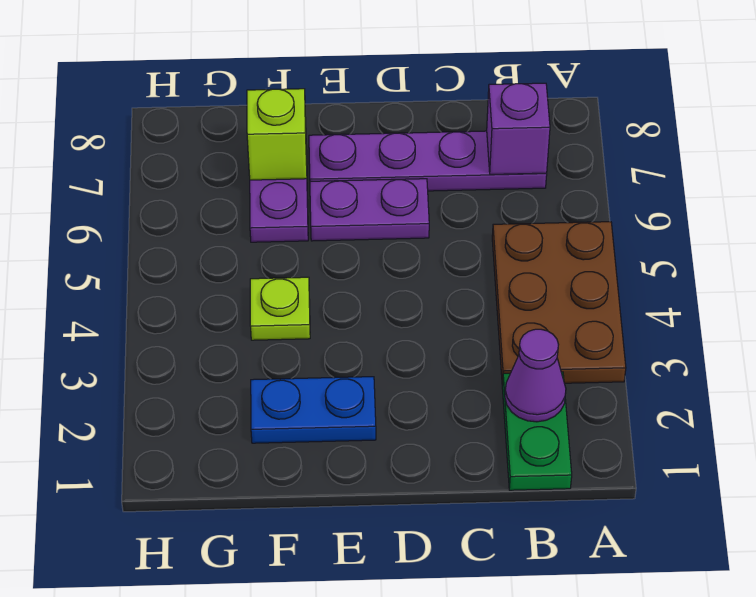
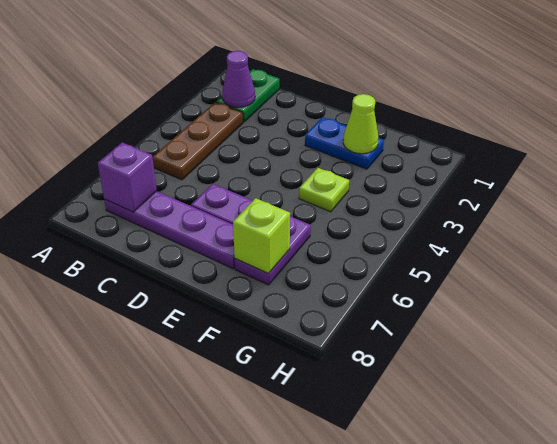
brown 2x3 plate [492,222,626,385] -> brown 1x3 plate [153,102,243,180]
none -> lime 1x1 cone [343,94,378,154]

